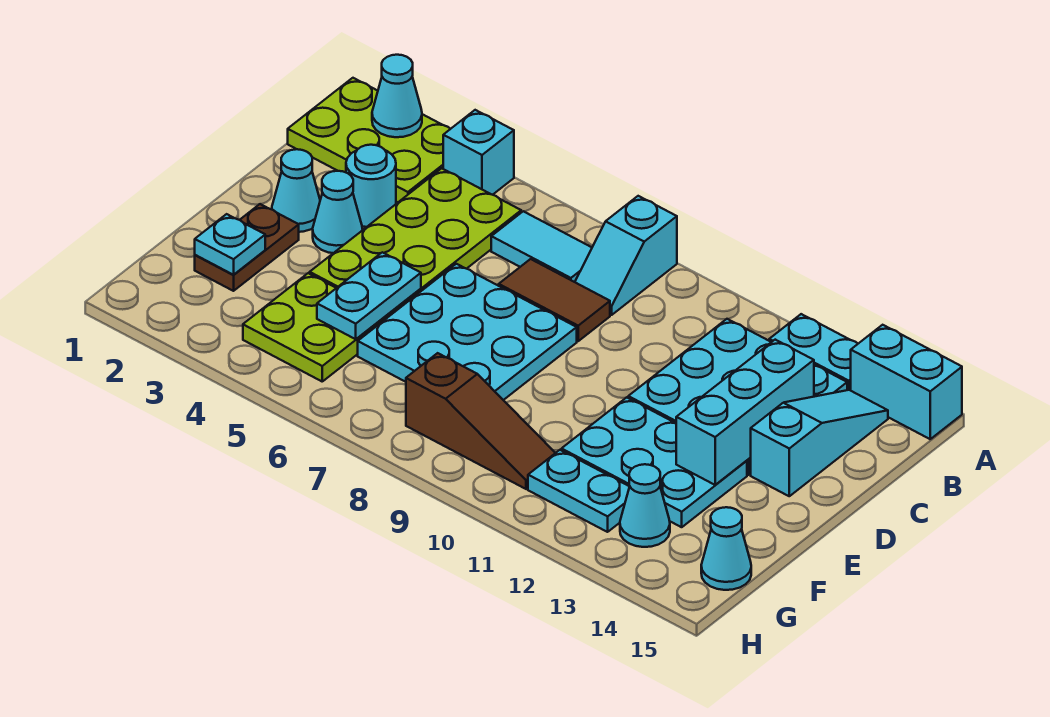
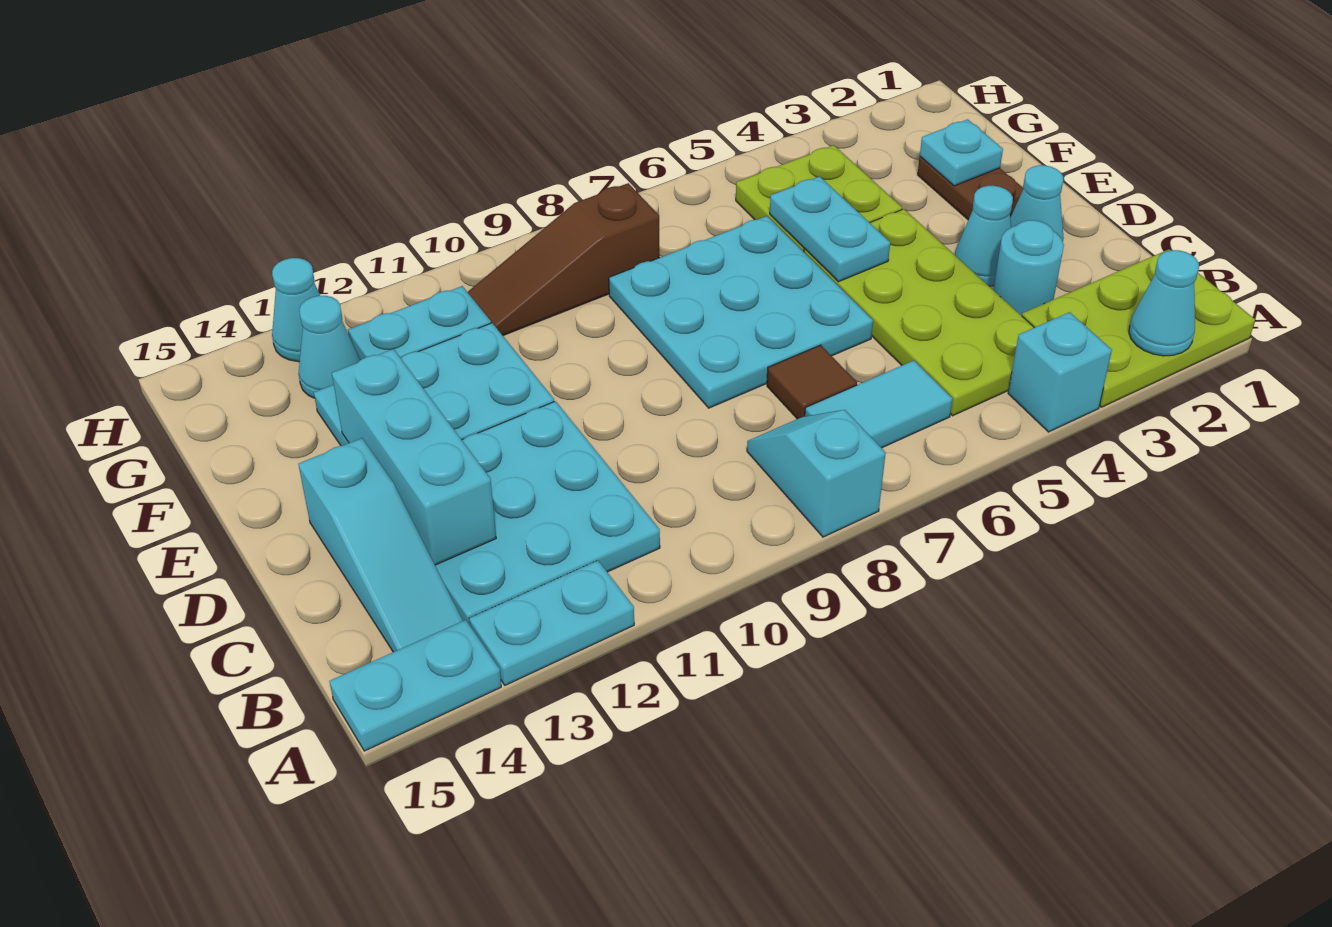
cyan 1x2 brick [851,325,962,439] -> cyan 1x2 plate [329,620,501,751]
brown 1x2 tile [499,259,610,341] -> brown 1x1 tile [767,345,857,419]
cyan 1x1 cone [701,507,751,590] -> cyan 1x1 cone moved to [272,258,320,362]

